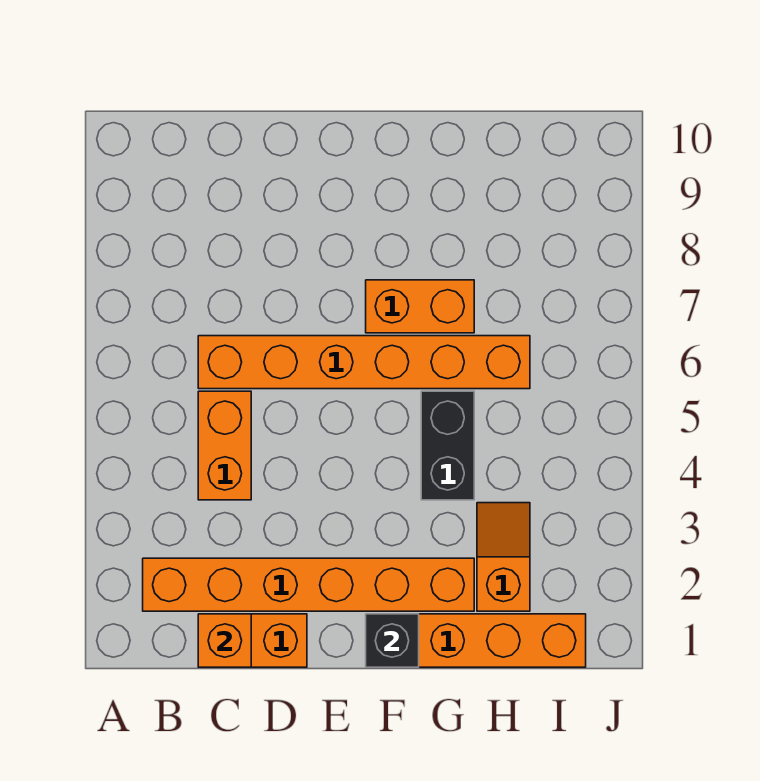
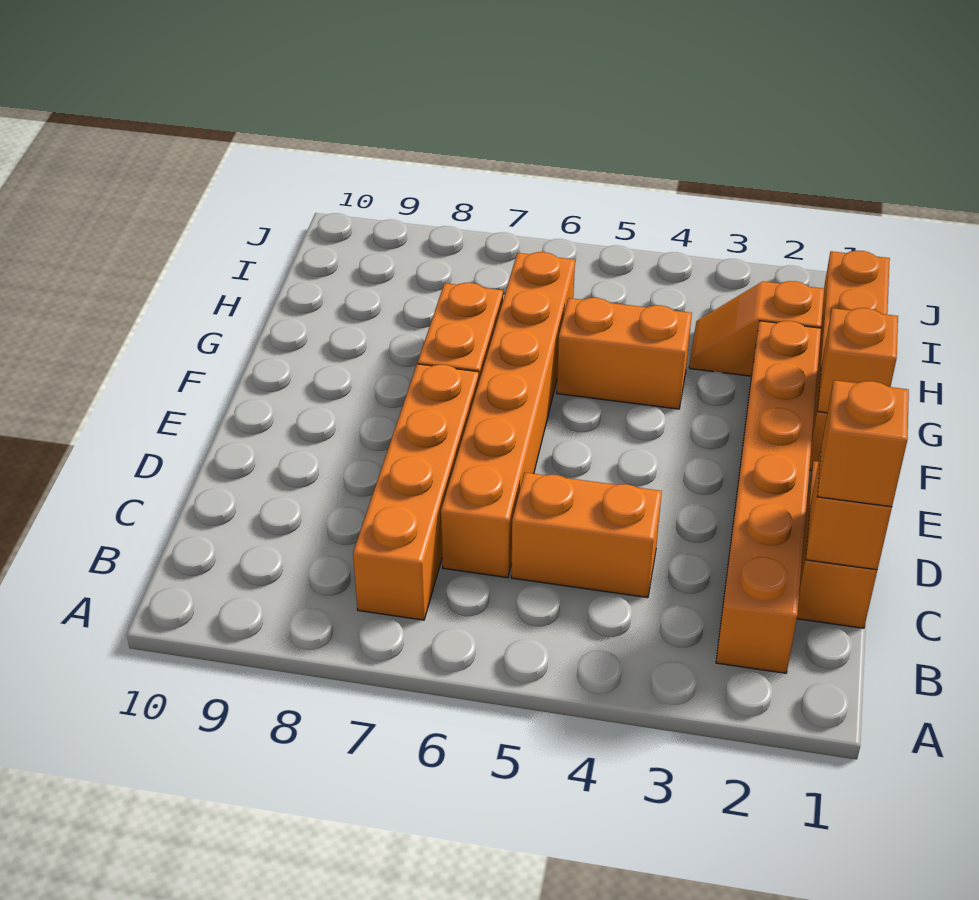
none -> orange 1x4 brick [353,364,479,620]
none -> orange 1x1 brick [817,380,909,507]
black 1x1 brick [366,614,419,667] -> orange 1x1 brick [818,308,898,413]
black 1x2 brick [421,391,474,500] -> orange 1x2 brick [557,298,692,409]

